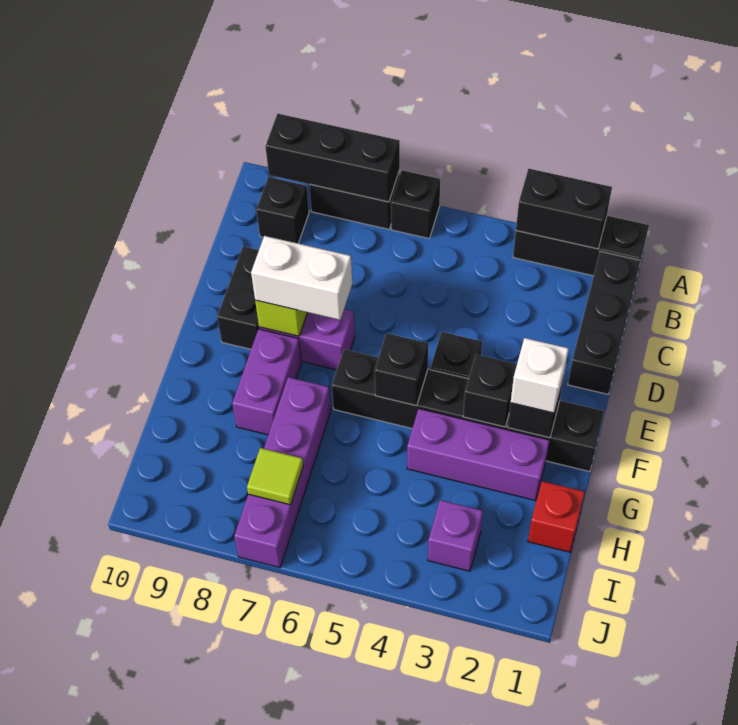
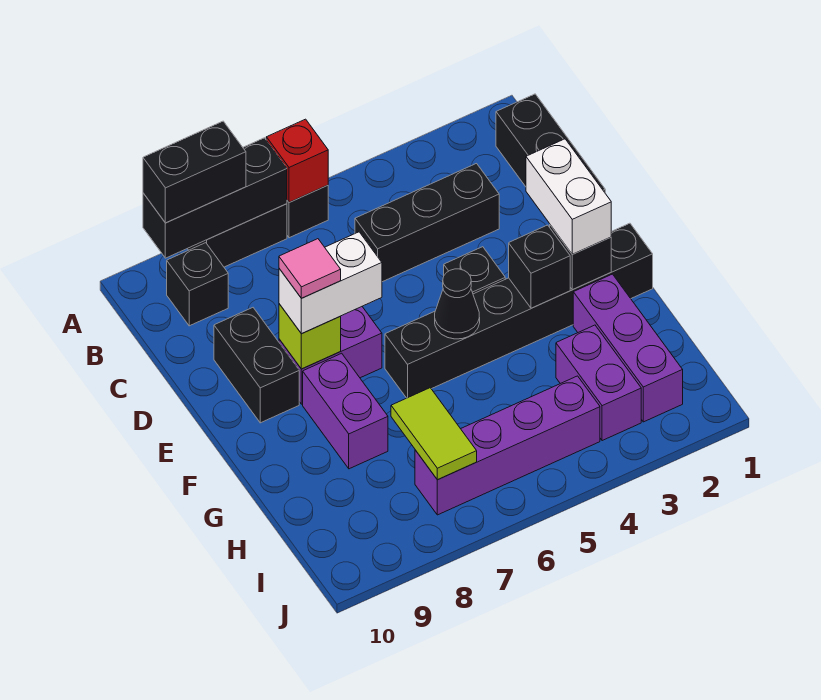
black 1x3 brick [513,216,649,276] -> black 1x3 brick moved to [355,164,499,282]
black 1x2 brick [516,169,612,249] -> black 1x2 brick moved to [143,121,246,223]
none -> pink 1x1 tile [279,239,341,298]
white 1x1 brick [511,338,569,413] -> white 1x2 brick [526,139,611,254]
black 1x1 brick [375,333,429,406] -> black 1x1 cone [435,269,480,339]
purple 1x3 brick [407,409,549,501] -> purple 1x3 brick turned to [573,274,683,422]
purple 1x4 brick [234,377,331,568] -> purple 1x4 brick turned to [415,376,600,515]
red 1x1 brick [528,481,585,552] -> red 1x1 brick moved to [266,119,328,203]
purple 1x1 brick [428,500,483,571] -> purple 1x2 brick [556,325,641,441]
lime 1x1 tile [247,448,303,505] -> lime 1x2 tile [391,388,477,480]

